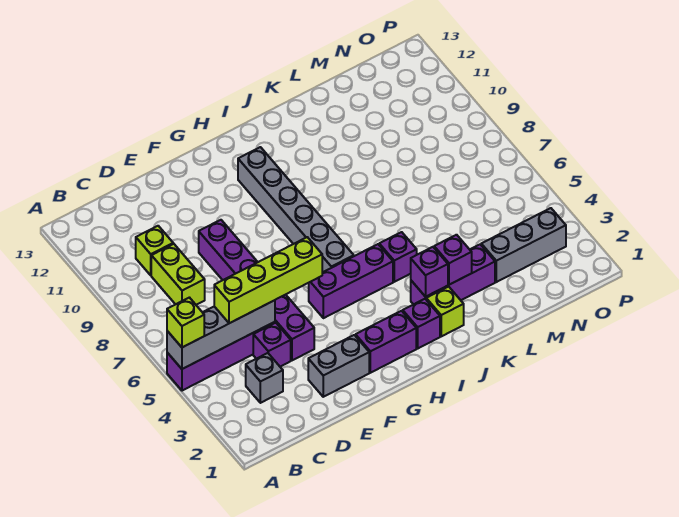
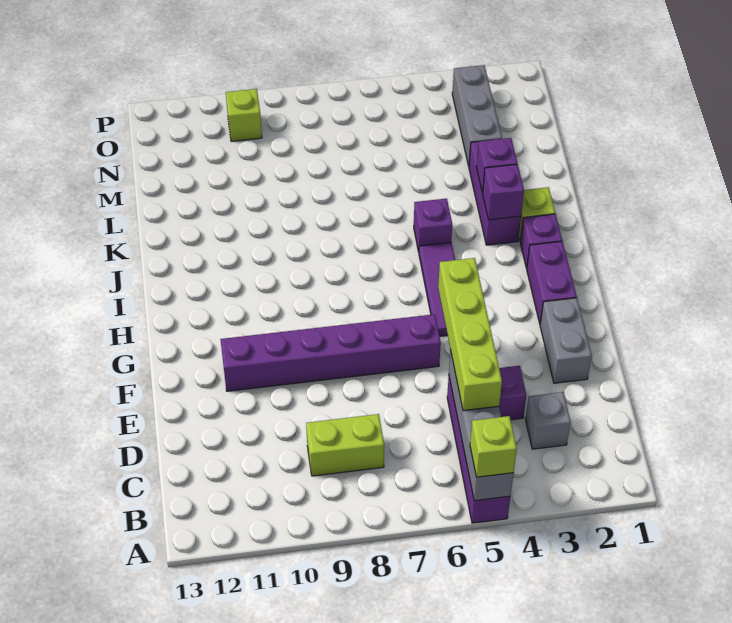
lime 1x1 brick [136,226,173,275] -> lime 1x1 brick moved to [226,89,262,141]
purple 1x6 brick [199,220,314,360] -> purple 1x6 brick moved to [220,314,441,391]
purple 1x3 brick [309,244,393,318] -> purple 1x3 tile [419,242,455,336]
grey 1x6 brick [238,147,354,273] -> none

